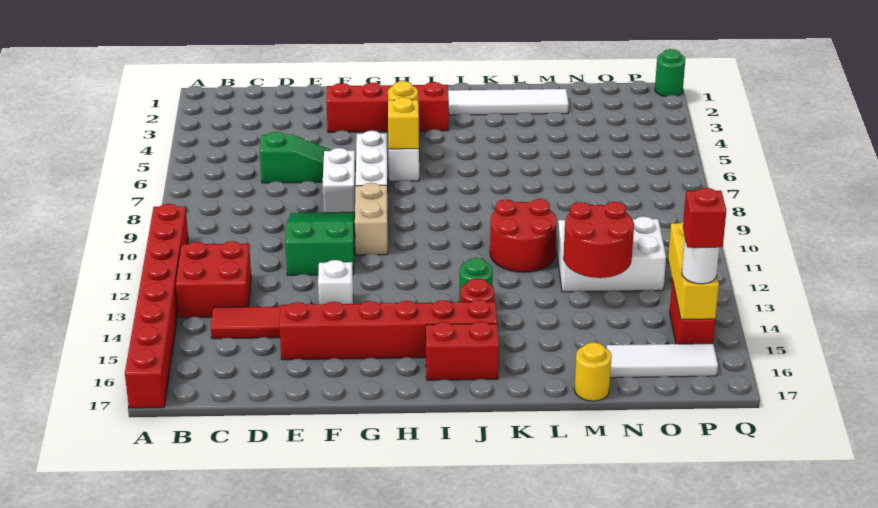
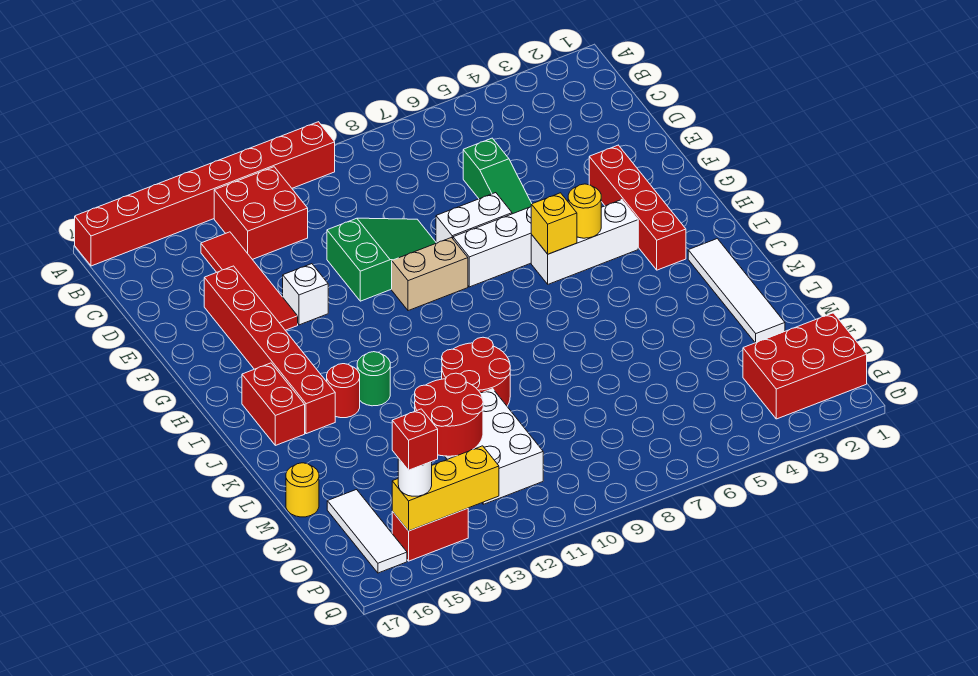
none -> red 2x3 brick [743,313,867,419]
green 1x1 round brick [655,49,685,97] -> none

